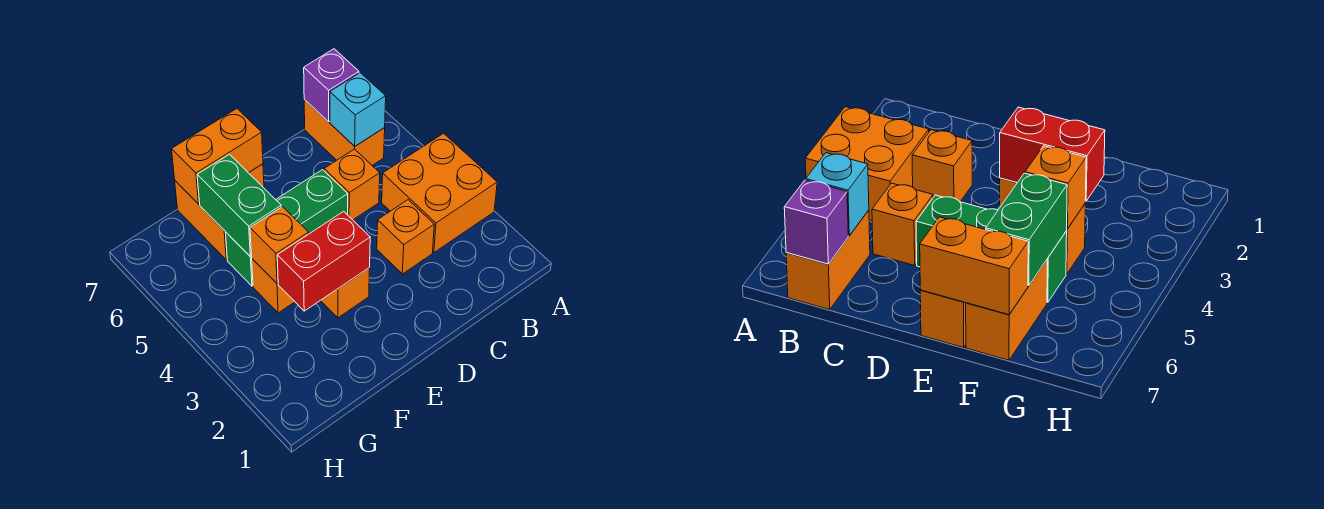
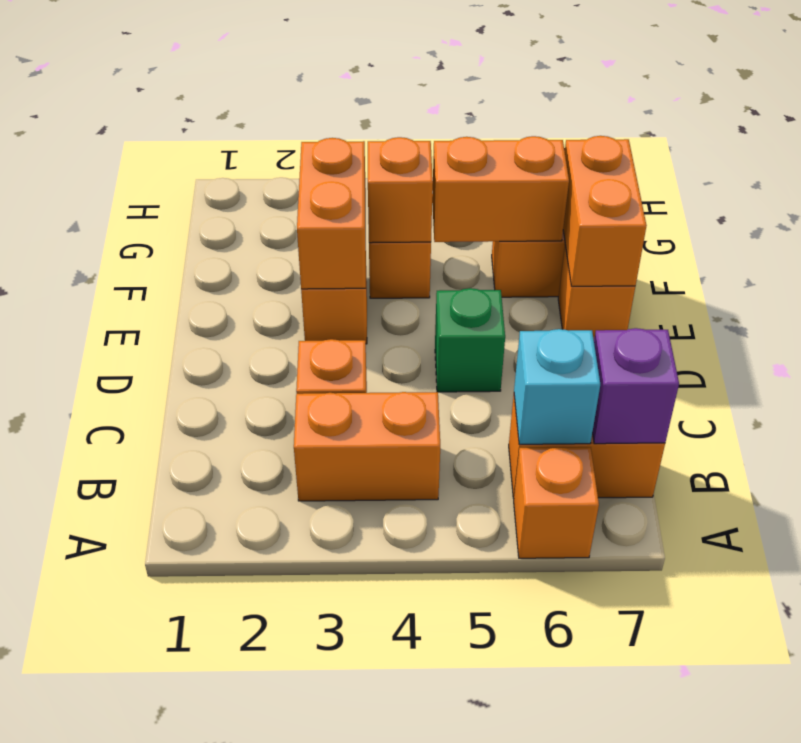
orange 2x2 brick [382,133,497,252] -> orange 1x2 brick [294,392,440,501]
orange 1x1 brick [324,149,380,220] -> orange 1x1 brick moved to [514,447,599,558]
green 1x3 brick [226,170,348,286] -> green 1x1 brick [435,288,505,392]
red 1x2 brick [277,211,370,311] -> orange 1x2 brick [297,138,366,289]
green 1x2 brick [197,154,281,257] -> orange 1x2 brick [432,136,569,242]

